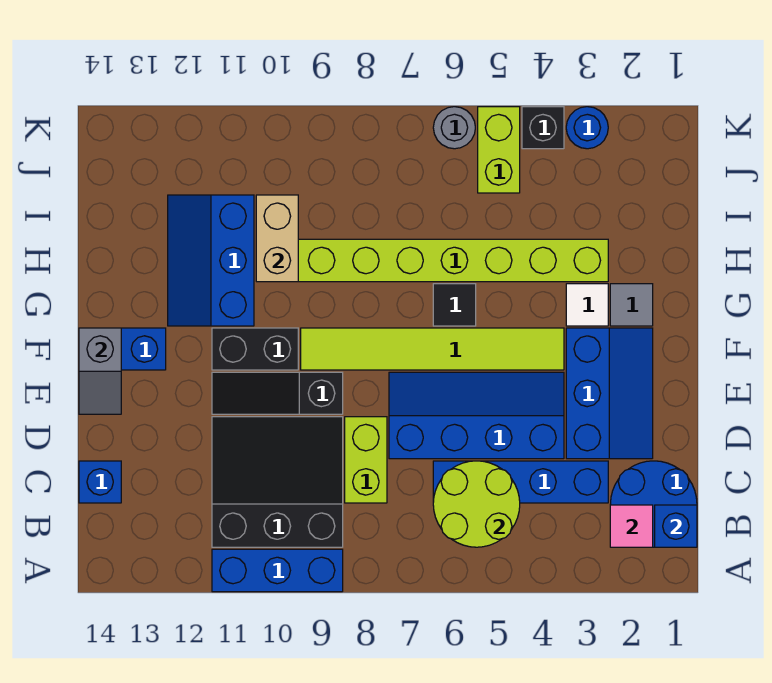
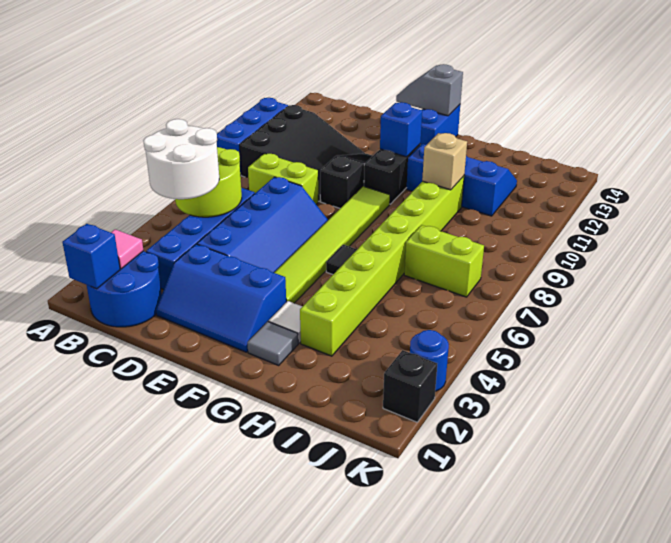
none -> white 2x2 round brick [143,119,219,199]
blue 1x1 brick [79,461,121,503] -> blue 1x1 brick moved to [380,102,422,157]
tan 1x2 brick [256,195,298,282] -> tan 1x1 brick [422,133,467,190]
lime 1x2 brick [478,107,520,193] -> lime 1x2 brick moved to [404,225,484,297]
black 1x1 brick [522,107,564,149] -> black 1x1 brick moved to [383,350,437,422]
grey 1x1 round brick [433,107,475,149] -> none

